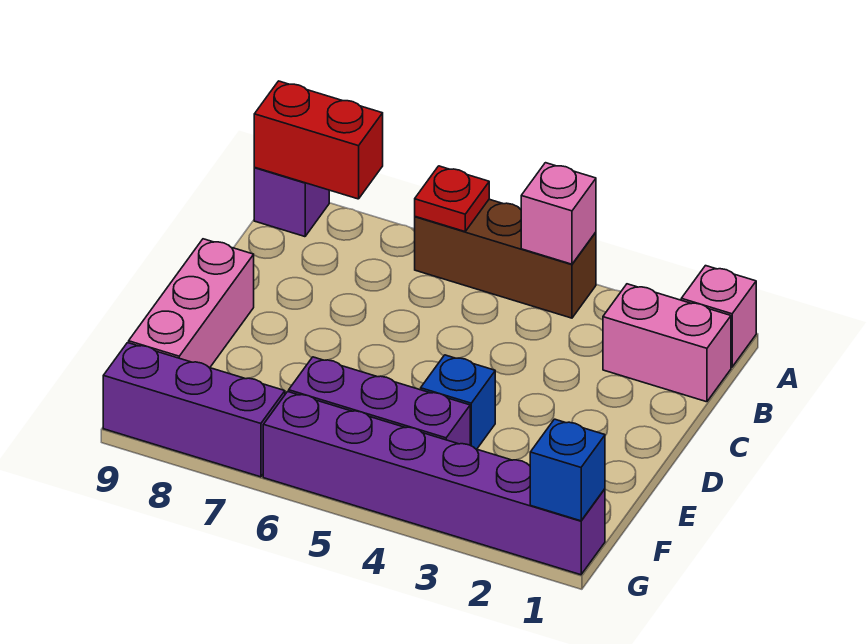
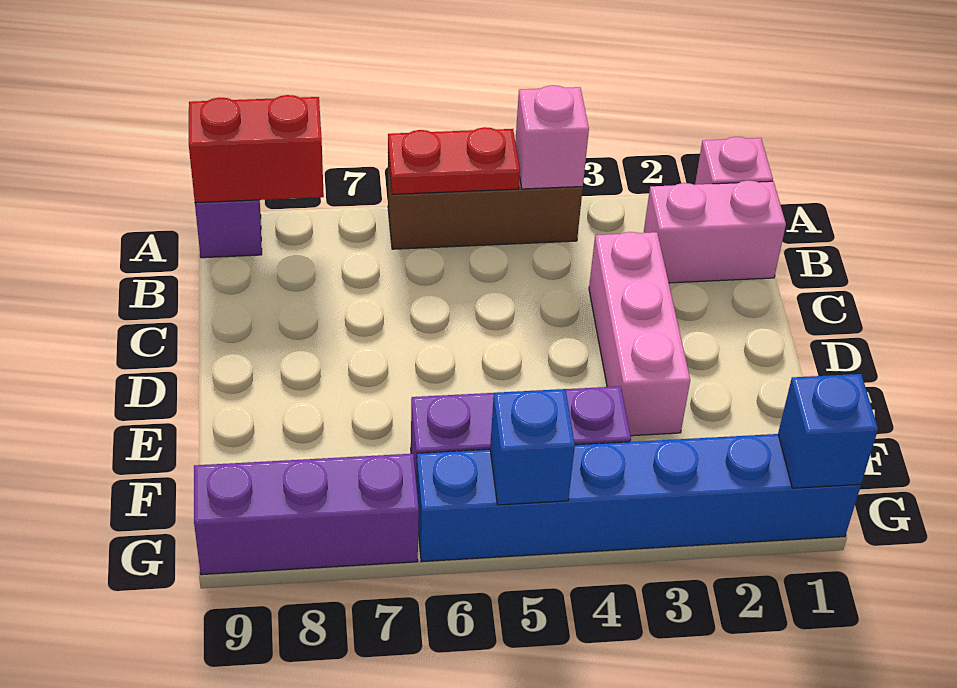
red 1x1 plate [415,166,489,232] -> red 1x2 plate [388,127,520,194]
pink 1x3 brick [129,239,254,368] -> pink 1x3 brick moved to [589,232,690,436]
blue 1x1 brick [421,355,495,449] -> blue 1x1 brick moved to [490,389,575,505]
purple 1x6 brick [263,392,605,575] -> blue 1x6 brick [416,434,861,562]

